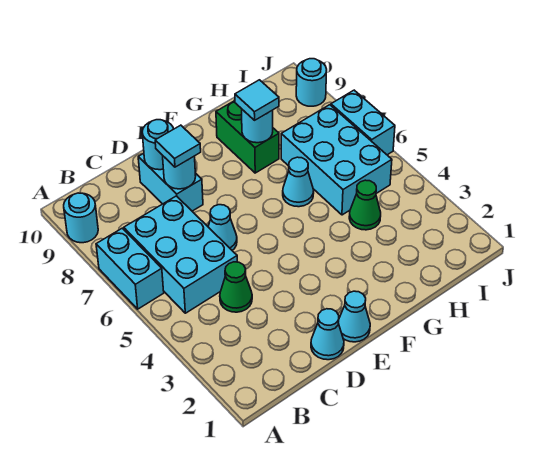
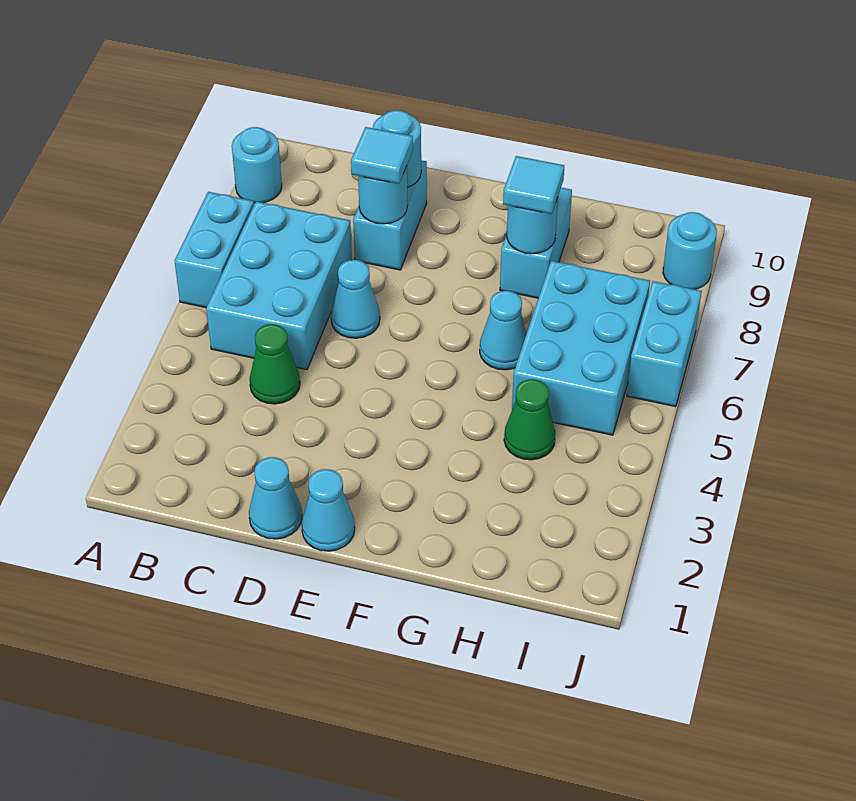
green 1x2 brick [216,101,279,173] -> cyan 1x2 brick [500,188,572,298]

